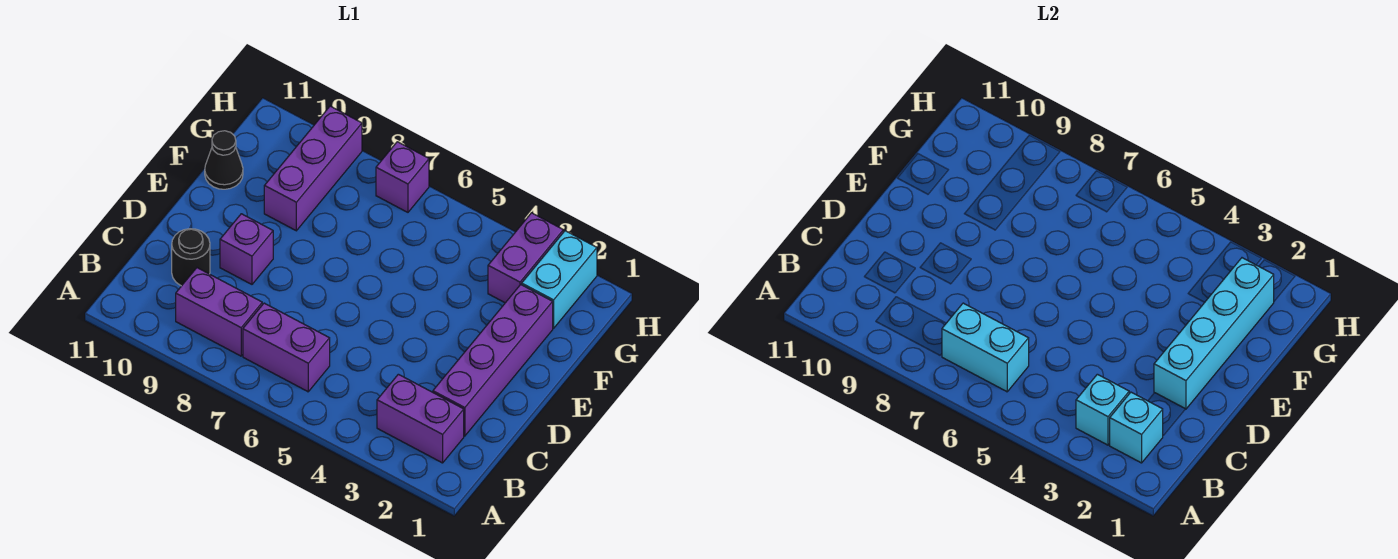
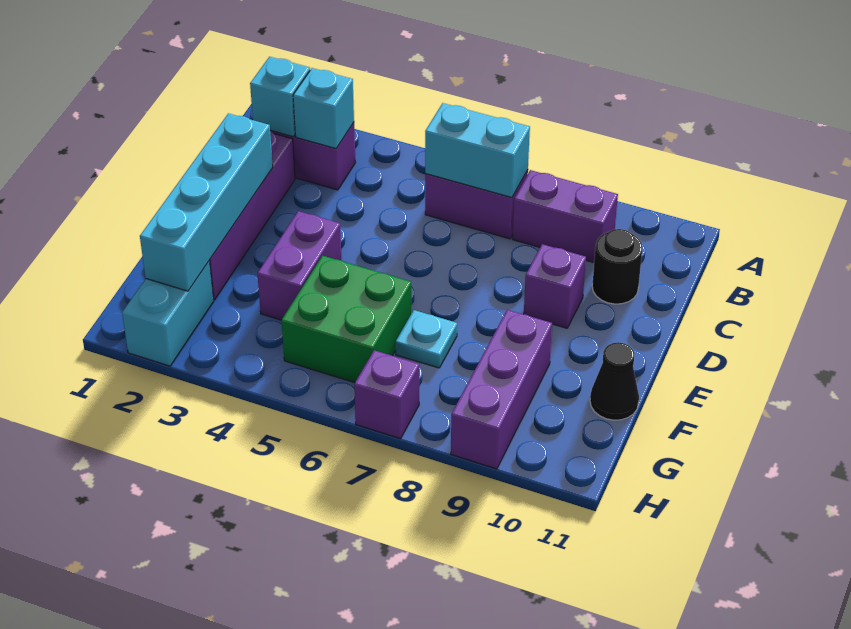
none -> green 2x2 brick [281,256,412,383]
none -> cyan 1x1 plate [395,310,457,368]
purple 1x2 brick [488,213,563,303] -> purple 1x2 brick moved to [257,211,342,320]

